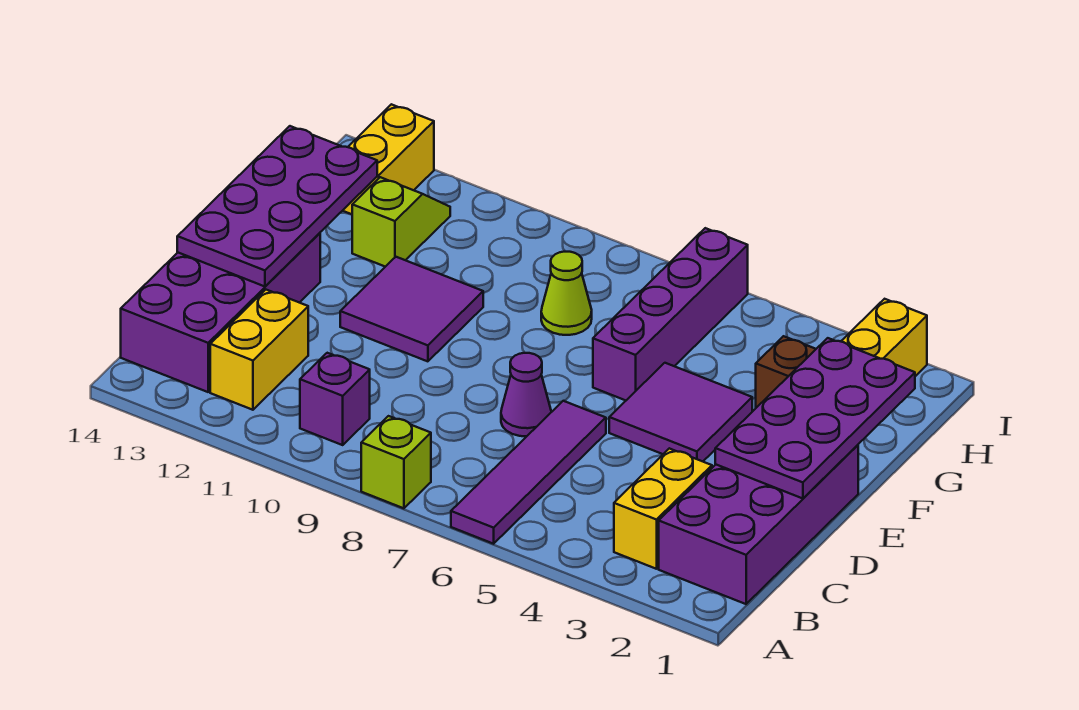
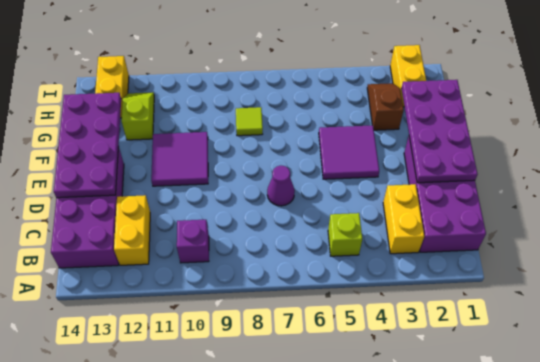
purple 1x4 tile [451,401,606,544] -> none
lime 1x1 brick [361,416,431,508] -> lime 1x1 brick moved to [328,213,362,256]
purple 1x4 brick [593,228,748,400] -> none
lime 1x1 cone [541,252,592,335] -> lime 1x1 tile [236,107,263,136]

